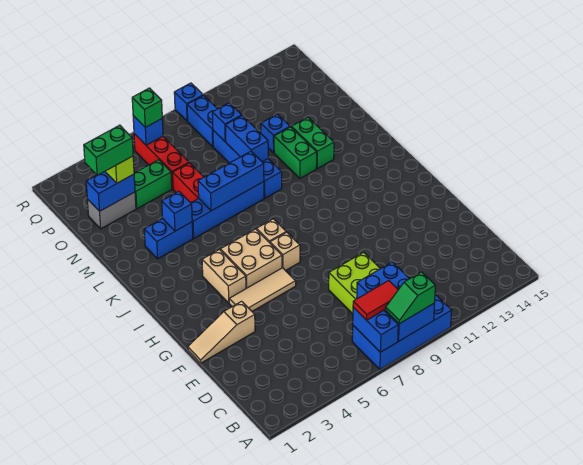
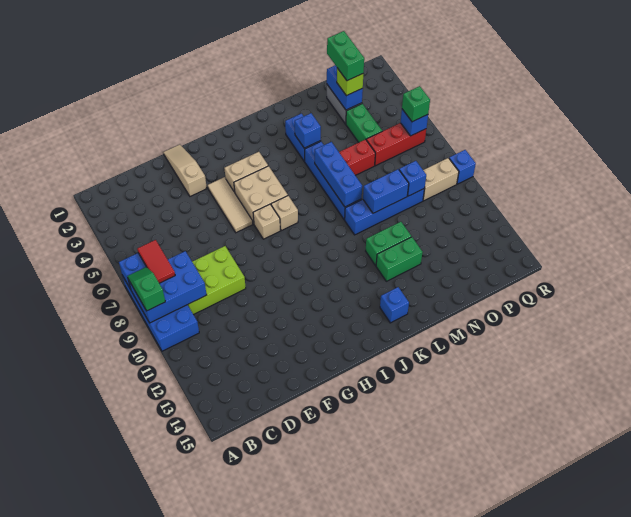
blue 1x1 brick [261,114,290,153] -> blue 1x1 brick moved to [380,287,409,323]
blue 1x2 brick [187,95,217,146] -> tan 1x2 brick [423,158,459,201]

